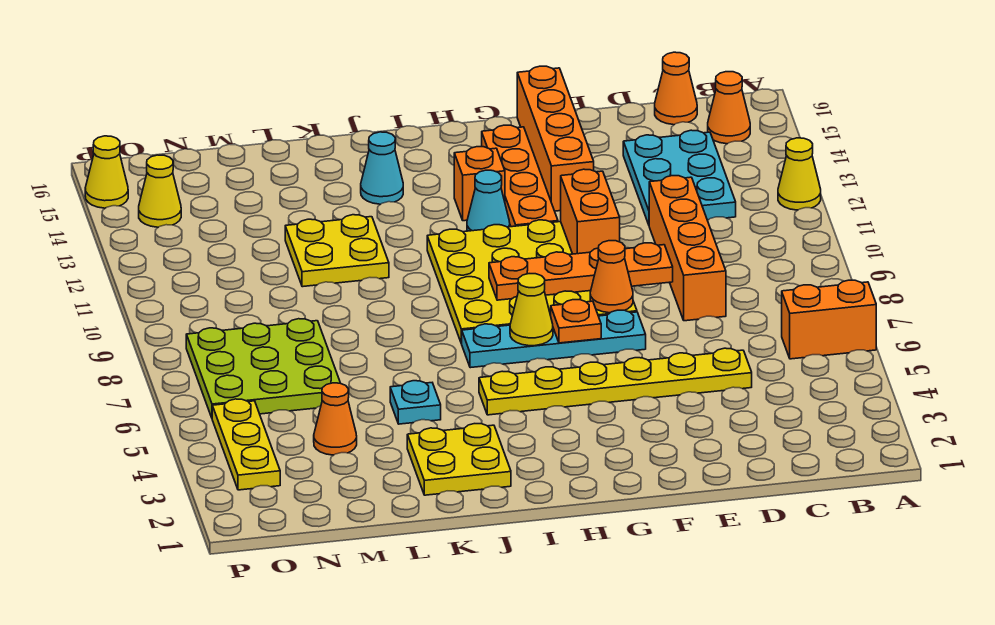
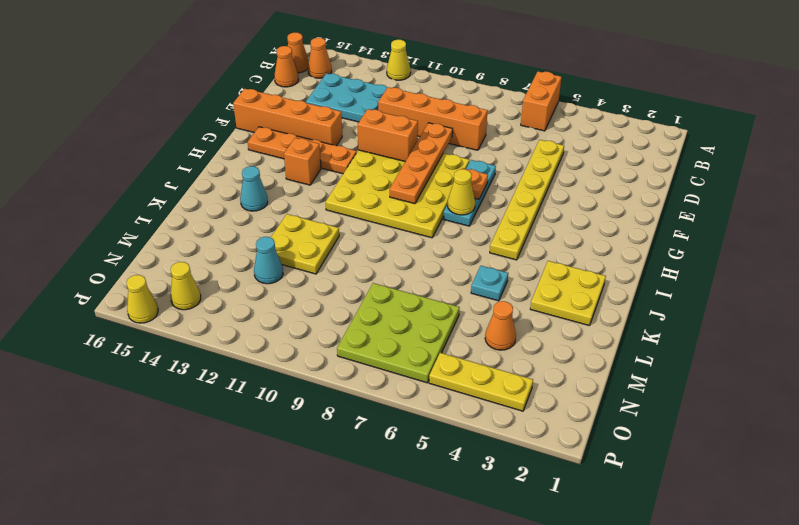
cyan 1x4 plate [462,310,646,368] -> cyan 1x3 plate [443,160,496,226]
orange 1x1 cone [590,241,633,313] -> orange 1x1 cone moved to [287,32,309,73]
cyan 1x1 cone [467,170,510,231] -> cyan 1x1 cone moved to [254,237,283,284]

